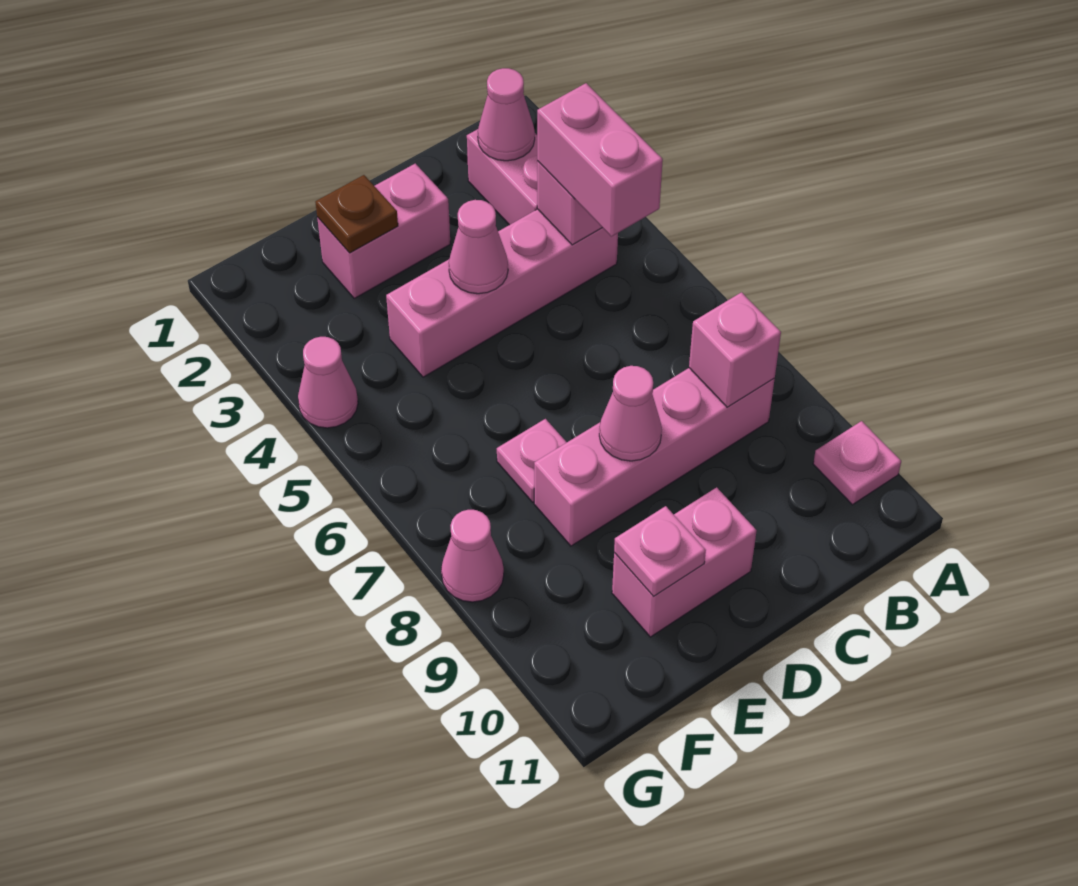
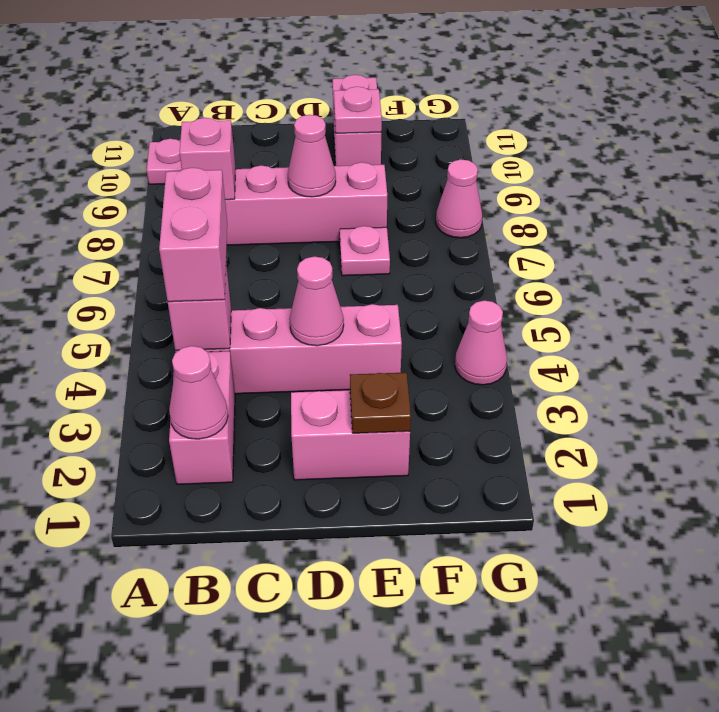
pink 1x2 brick [612,487,757,637] -> pink 1x2 brick turned to [333,75,381,166]

